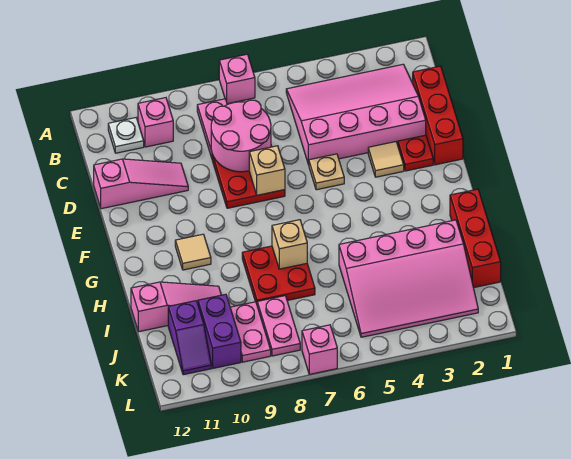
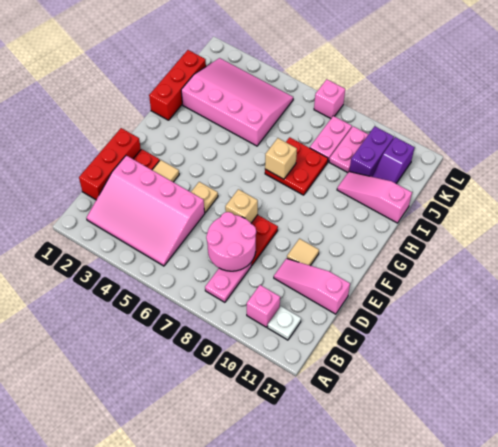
pink 1x1 brick [219,54,255,104] -> none
tan 1x1 tile [175,234,211,270] -> tan 1x1 tile moved to [287,239,319,266]
purple 1x2 slope [168,301,211,375] -> purple 1x2 slope turned to [372,137,415,183]

